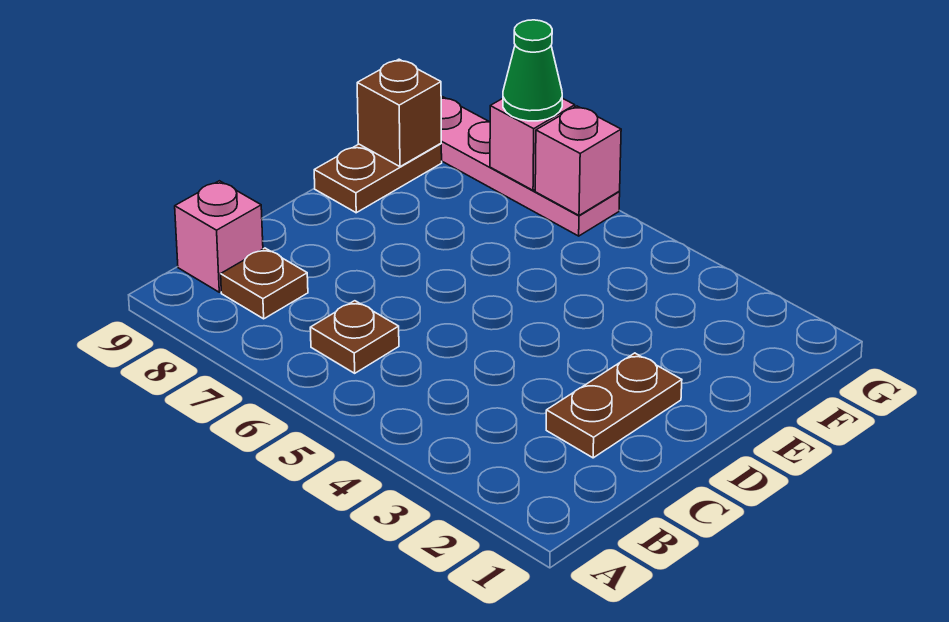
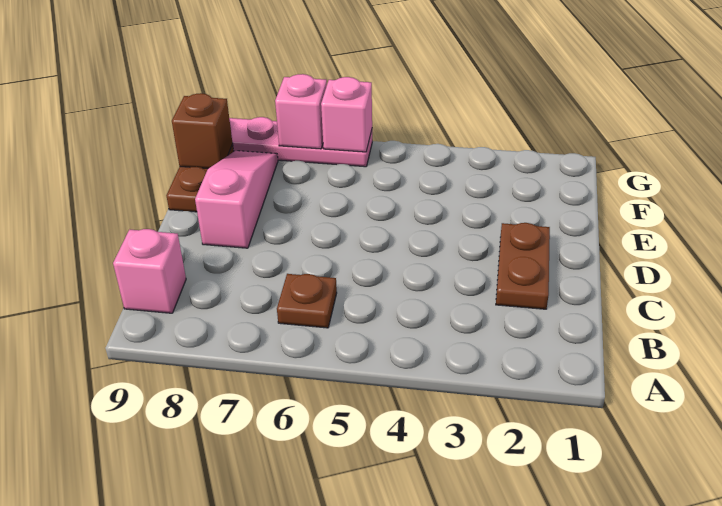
brown 1x1 plate [221,248,308,319] -> none
none -> pink 1x3 slope [195,151,278,248]
green 1x1 cone [503,20,562,121] -> none

